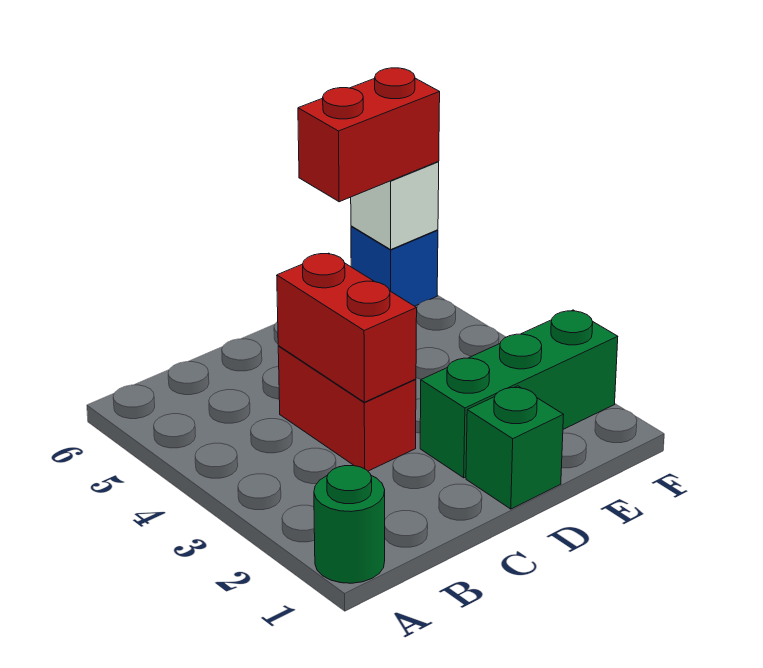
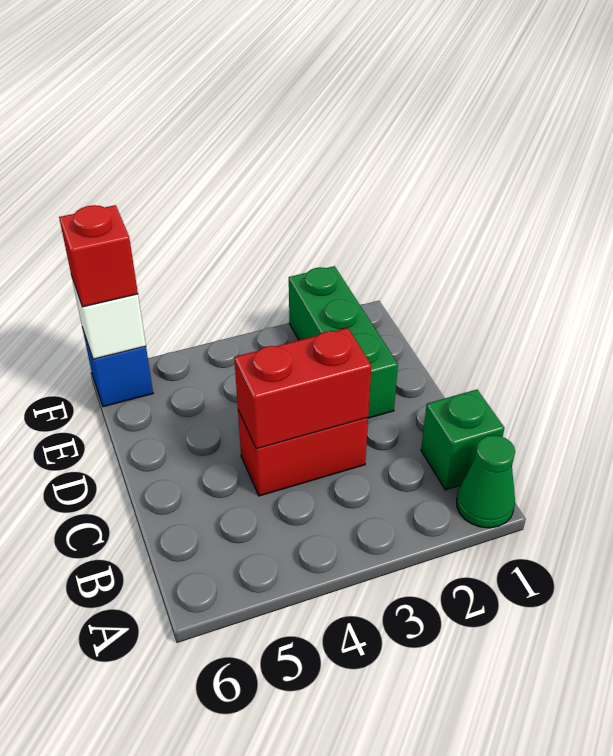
green 1x1 round brick [314,466,385,583] -> green 1x1 cone [457,435,515,528]
green 1x1 brick [466,386,564,509] -> green 1x1 brick moved to [421,390,504,490]
red 1x2 brick [298,68,440,202] -> red 1x1 brick [59,205,138,307]

